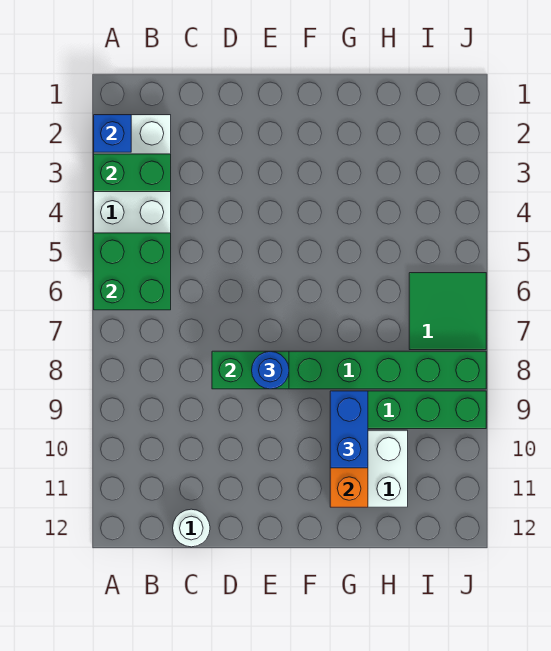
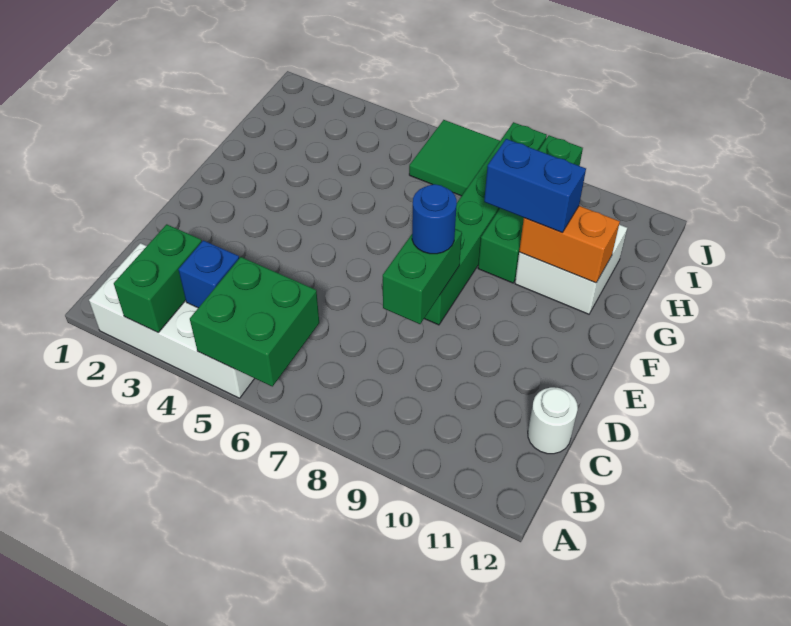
blue 1x1 brick [94,115,131,152] -> blue 1x1 brick moved to [178,240,239,308]

